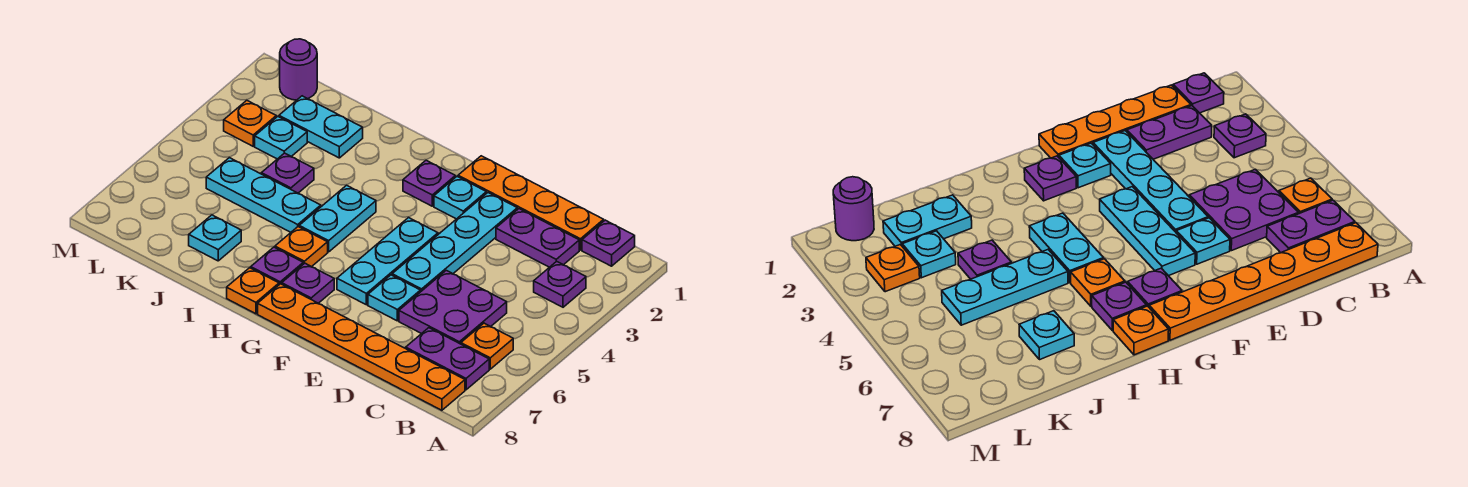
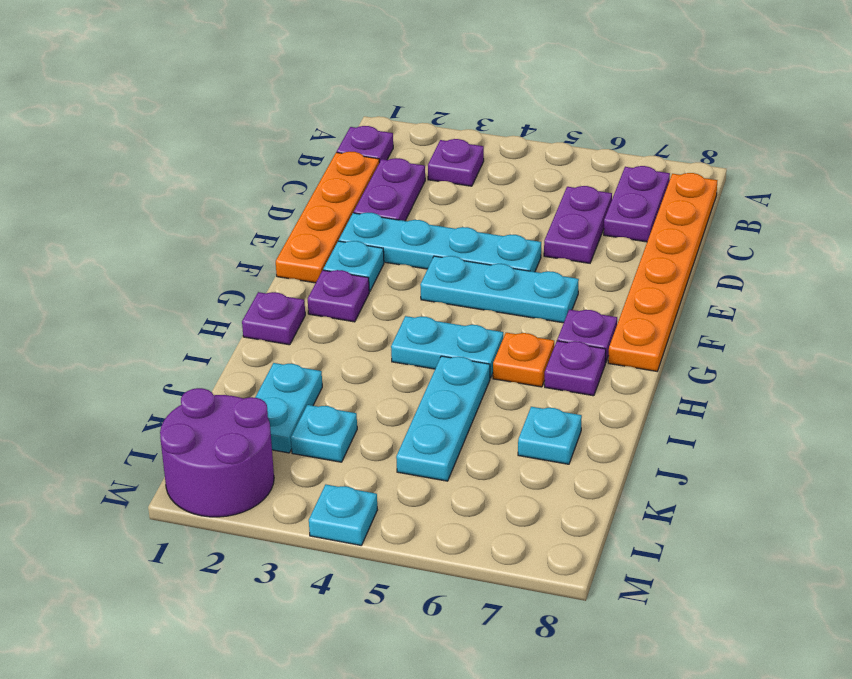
orange 1x1 plate [461,323,513,369] -> none
purple 2x2 plate [399,270,507,344] -> purple 1x2 plate [544,186,612,263]
cyan 1x1 plate [368,275,421,321] -> cyan 1x1 plate moved to [309,485,377,545]
orange 1x1 plate [227,268,279,314] -> none
purple 1x1 plate [261,153,314,193] -> purple 1x1 plate moved to [242,292,305,345]
purple 1x1 round brick [280,39,317,100] -> purple 2x2 round brick [160,388,274,517]
orange 1x1 plate [224,100,276,146] -> none

